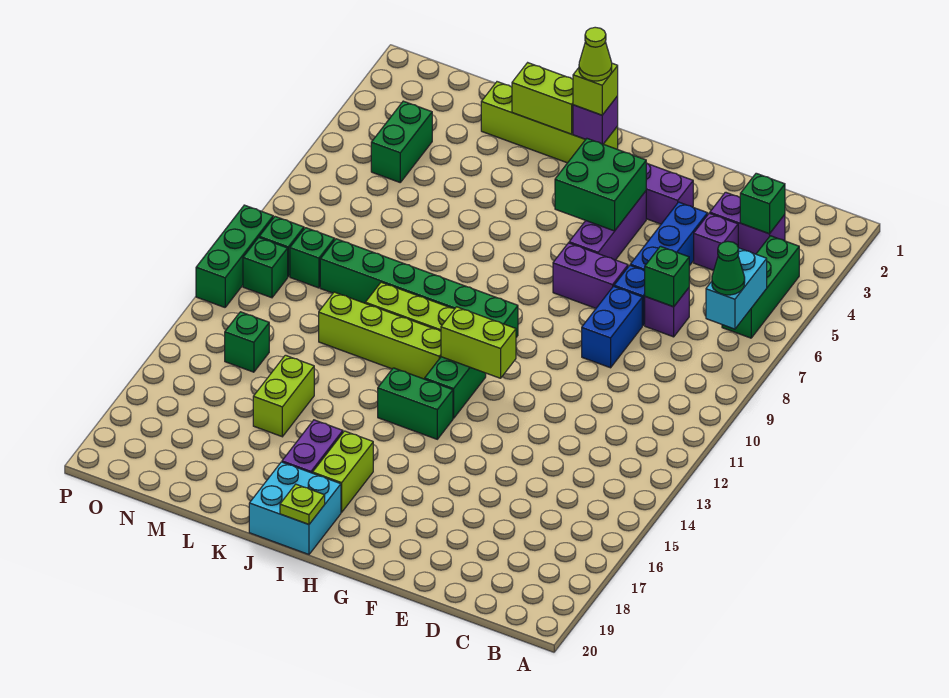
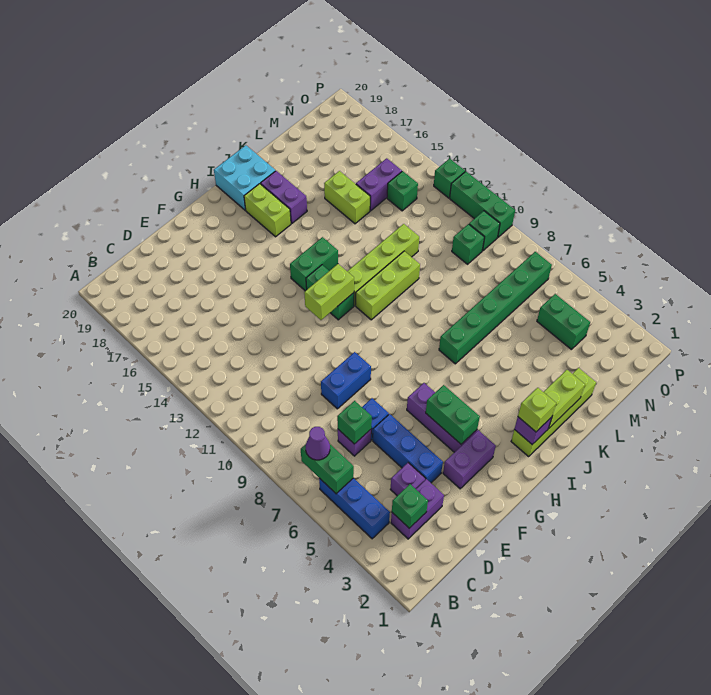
green 1x3 brick [722,236,799,338] -> blue 1x3 brick [319,478,390,539]
cyan 1x2 brick [706,248,767,329] -> green 1x2 brick [301,444,354,494]
green 1x1 cone [712,241,745,295] -> purple 1x1 cone [306,427,330,460]
blue 1x2 brick [582,286,642,368] -> blue 1x2 brick turned to [321,352,371,409]
purple 1x2 brick [553,243,628,308] -> purple 1x2 brick moved to [356,158,402,211]
green 2x2 brick [555,139,646,231] -> green 1x2 brick [426,385,480,444]
green 1x6 brick [320,239,518,337] -> green 1x6 brick moved to [439,252,552,364]
lime 1x1 cone [579,27,612,81] -> none
lime 1x1 plate [280,484,325,524] -> none
green 1x1 brick [243,237,288,298] -> green 1x1 brick moved to [434,159,465,198]

